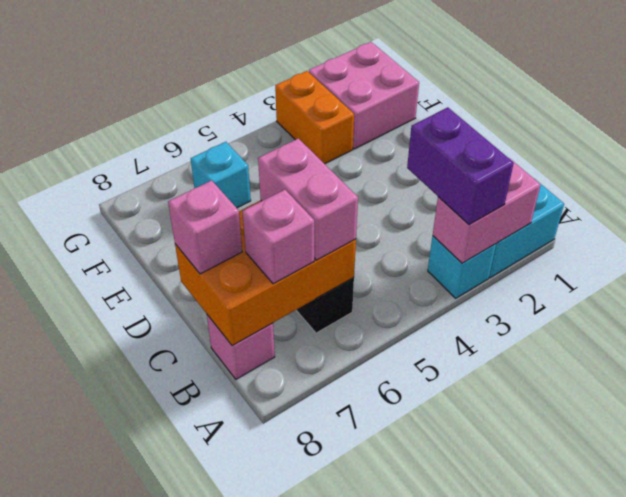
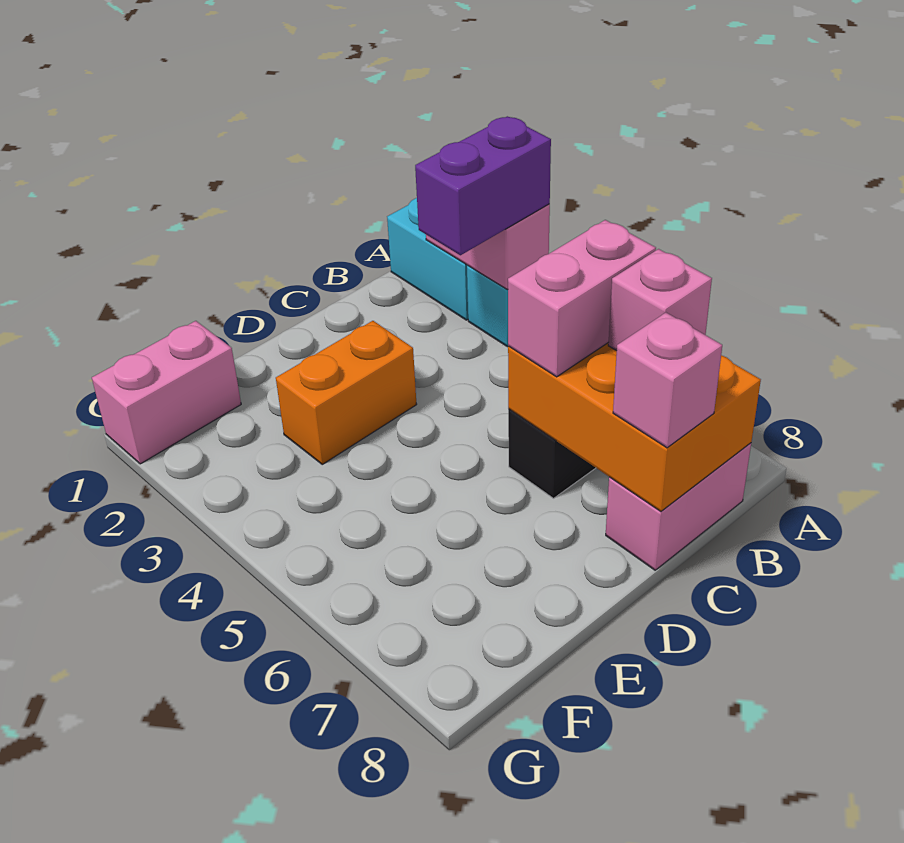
pink 1x1 brick [207,315,275,379] -> pink 1x2 brick [606,443,751,570]
pink 2x2 brick [309,42,419,149] -> pink 1x2 brick [92,321,241,464]
orange 1x2 brick [275,71,354,164] -> orange 1x2 brick moved to [276,321,417,464]
cyan 1x1 brick [191,142,251,208] -> none

